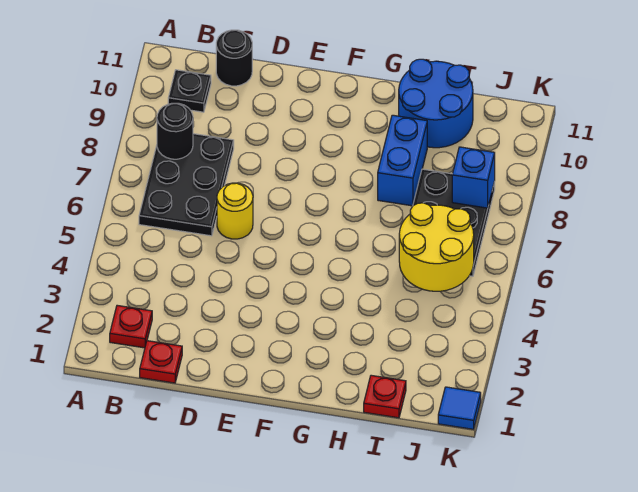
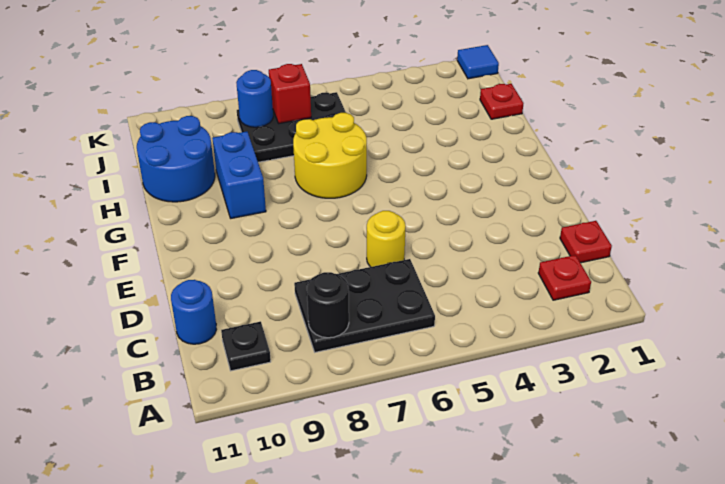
black 1x1 round brick [216,30,252,86] -> blue 1x1 round brick [171,280,216,344]
blue 1x2 brick [378,115,427,206] -> blue 1x2 brick turned to [212,132,266,218]
yellow 2x2 round brick [399,203,474,291] -> yellow 2x2 round brick moved to [293,113,367,198]
none -> red 1x1 brick [269,64,311,123]
blue 1x1 brick [452,147,495,208] -> blue 1x1 round brick [236,70,273,127]

